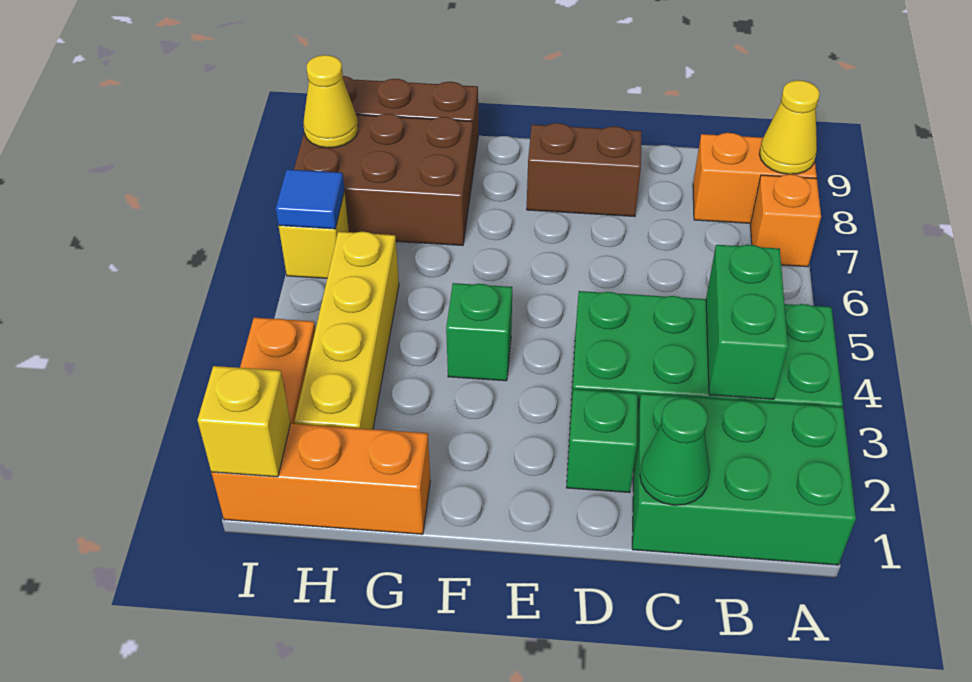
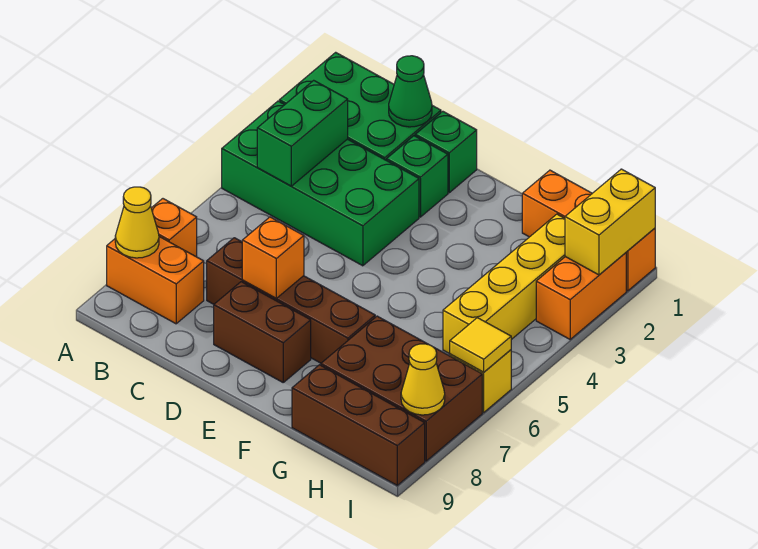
none -> brown 1x4 brick [207,238,375,363]
none -> orange 1x1 brick [242,217,304,298]
green 1x1 brick [446,283,512,381] -> green 1x1 brick moved to [415,111,477,193]
yellow 1x1 brick [198,366,291,477] -> yellow 1x2 brick [565,169,655,275]
blue 1x1 tile [276,169,345,229] -> yellow 1x1 tile [450,318,511,372]

